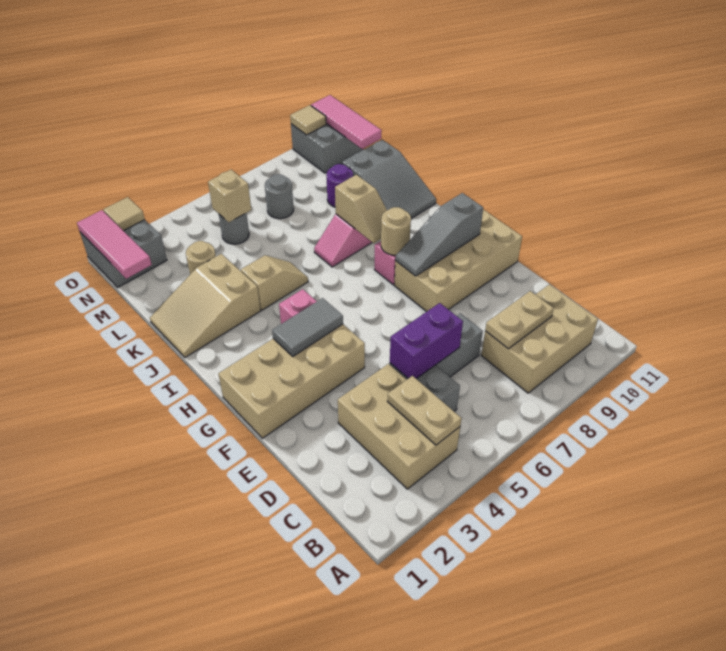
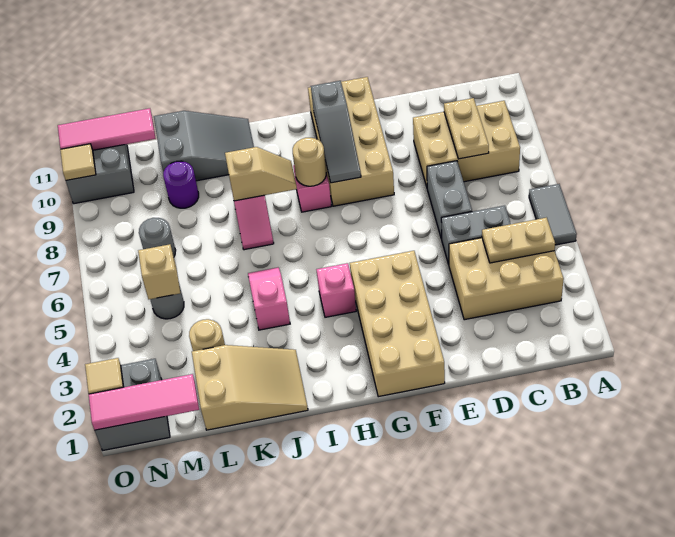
tan 2x3 brick [481,284,598,393] -> tan 2x3 brick turned to [413,101,520,187]
purple 1x2 brick [390,303,463,379] -> none
grey 1x2 tile [272,298,343,356] -> grey 1x2 tile moved to [529,184,577,245]
tan 2x3 slope [150,254,261,357] -> tan 2x3 slope turned to [192,345,308,430]
tan 1x2 slope [241,255,308,310] -> pink 1x2 slope [248,267,290,330]

